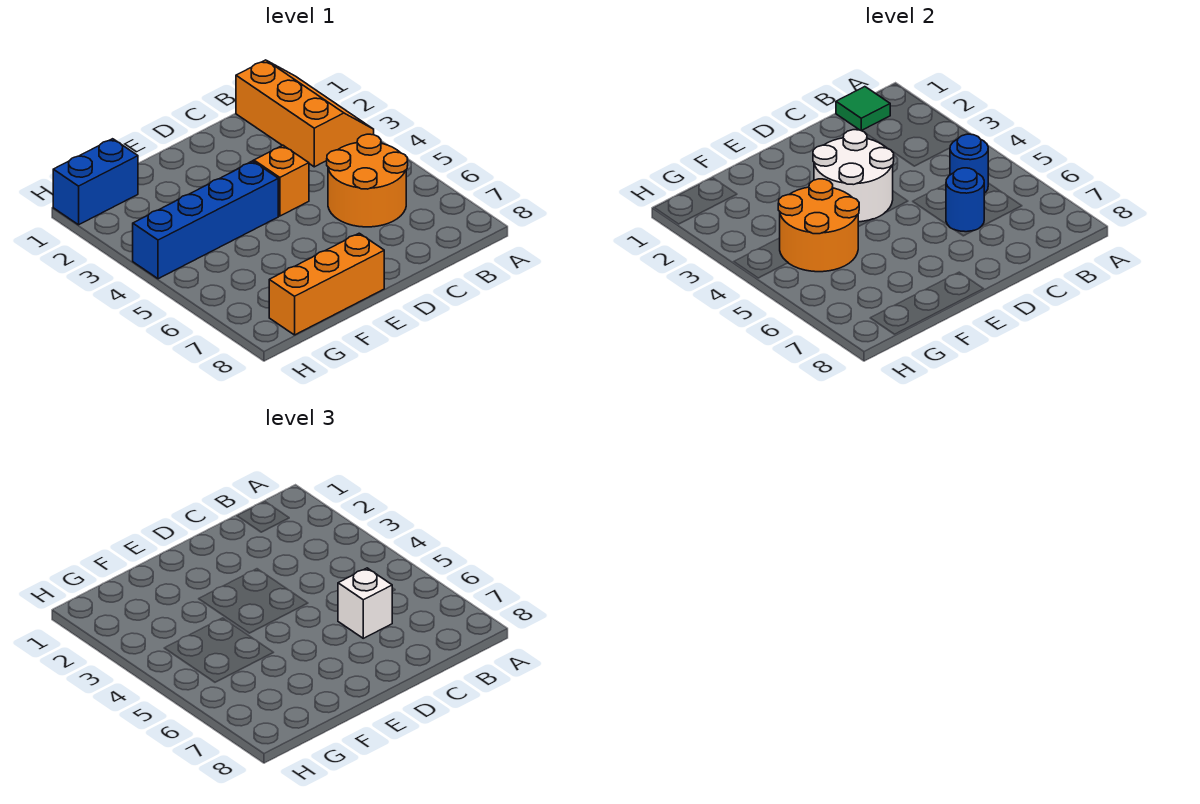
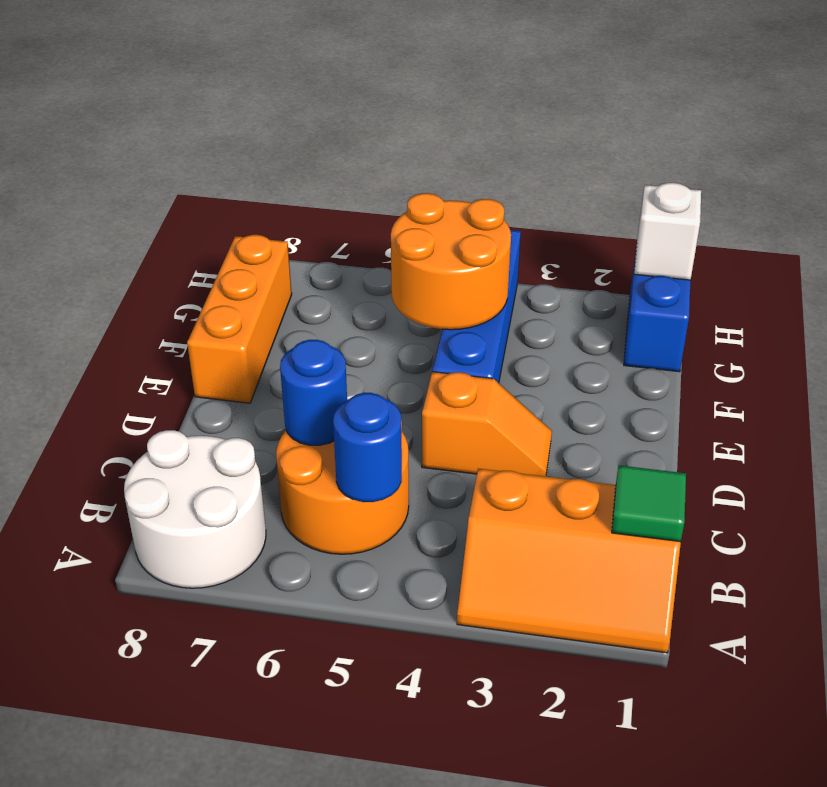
white 1x1 brick [338,568,392,638] -> white 1x1 brick moved to [634,183,701,280]
white 2x2 round brick [813,130,894,222] -> white 2x2 round brick moved to [124,430,266,588]

